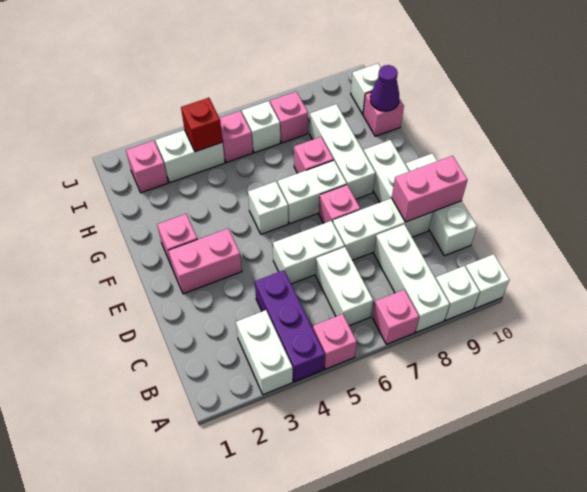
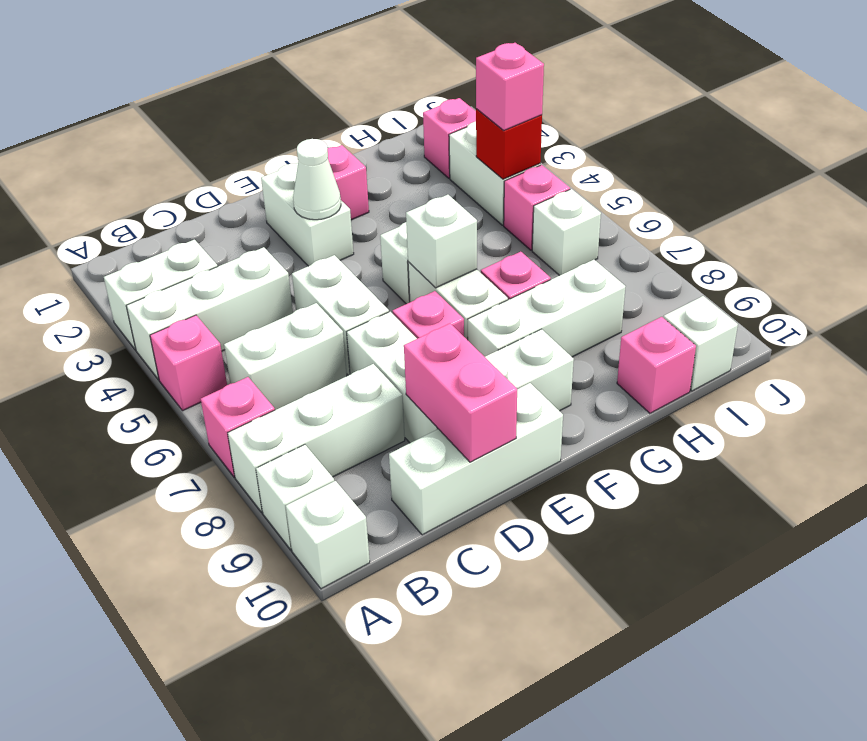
purple 1x3 brick [255,270,325,382] -> white 1x3 brick [126,247,293,380]
pink 1x2 brick [168,229,242,294] -> white 1x2 brick [261,163,354,266]
none -> white 1x1 cone [293,139,341,220]
none -> white 1x1 brick [406,195,477,288]
purple 1x1 cone [370,65,399,111] -> none
pink 1x1 brick [270,91,308,143] -> pink 1x1 brick moved to [476,43,544,131]

